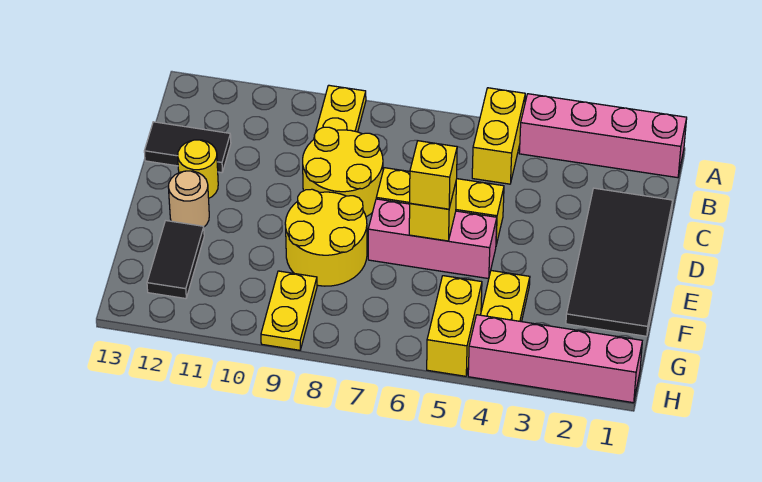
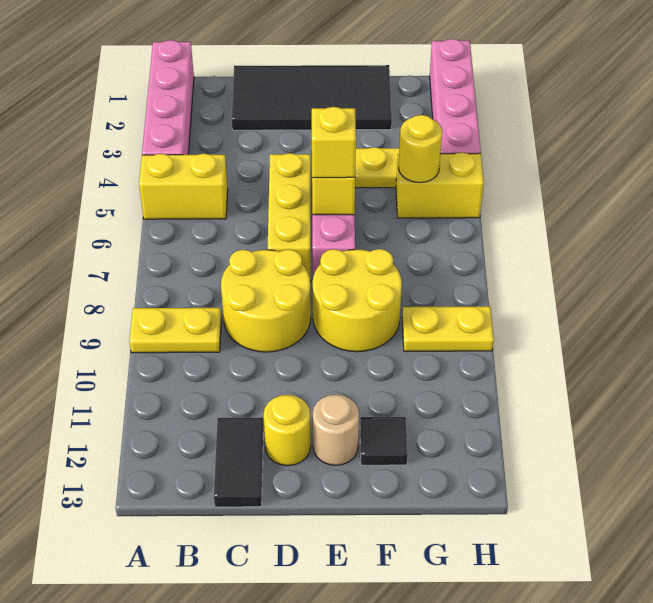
black 1x2 tile [147,221,204,299] -> black 1x1 tile [360,417,408,465]
none -> yellow 1x1 round brick [398,115,442,183]

